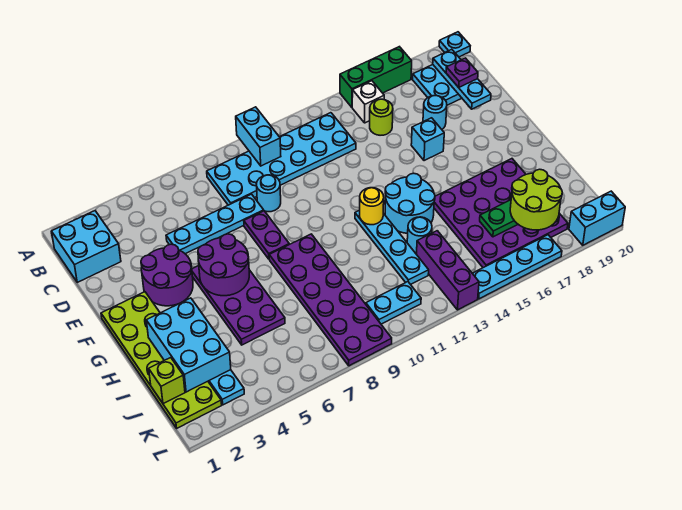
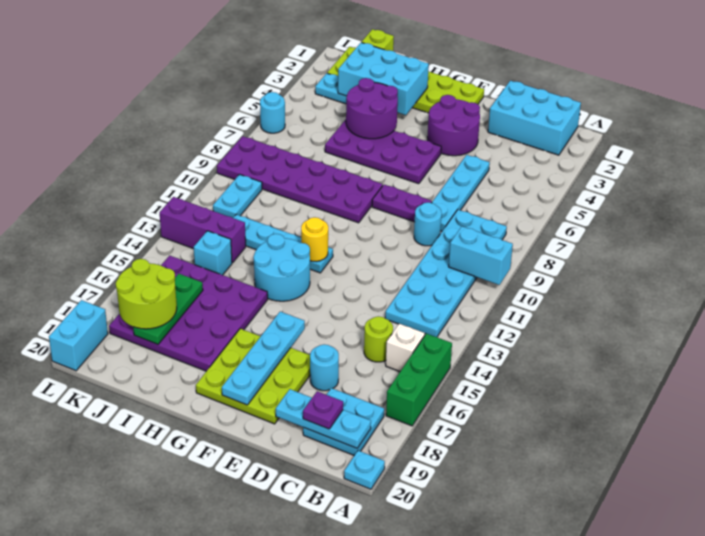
cyan 2x2 brick [51,211,121,282] -> cyan 2x3 brick [488,81,581,155]
cyan 1x1 brick [411,118,444,161] -> cyan 1x1 brick moved to [194,231,232,275]
none -> lime 3x3 plate [196,329,310,424]
purple 2x2 round brick [198,234,249,296] -> purple 2x2 round brick moved to [346,78,398,139]
cyan 1x1 round brick [407,217,432,254] -> cyan 1x1 round brick moved to [260,92,285,133]
cyan 1x4 plate [472,235,562,299] -> cyan 1x4 plate moved to [222,312,305,405]

